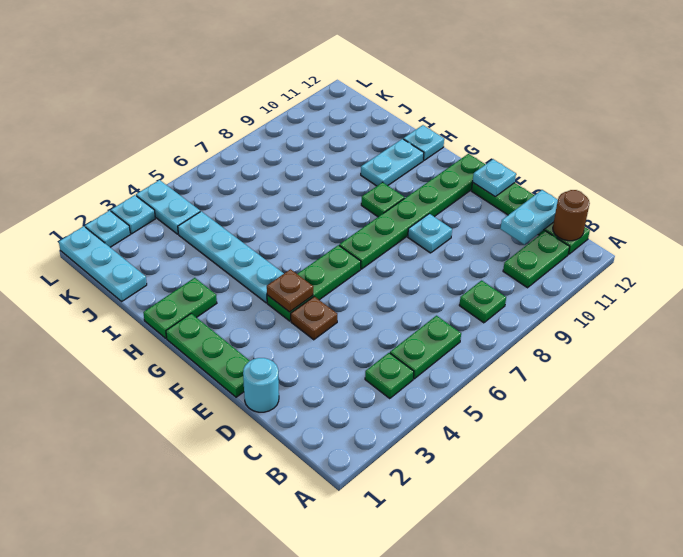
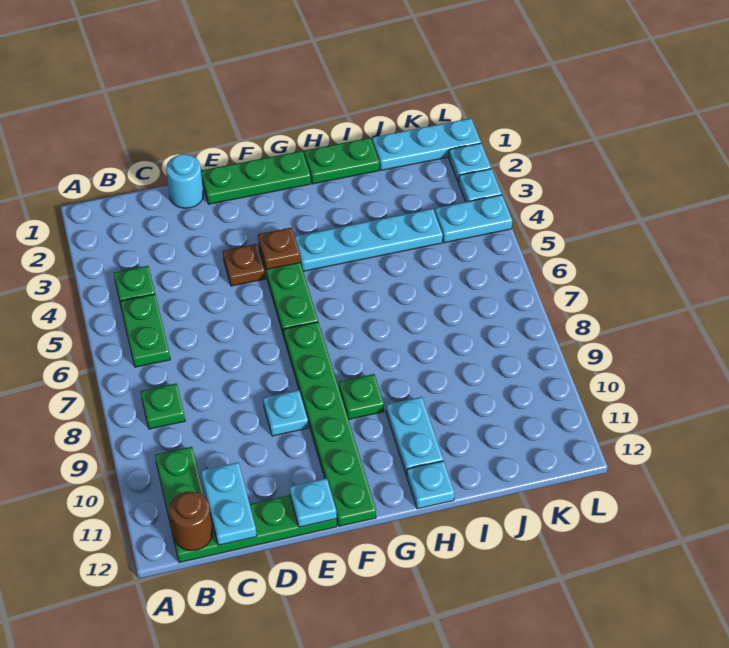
green 1x2 plate [143,278,217,338] -> green 1x2 plate turned to [304,138,379,184]

